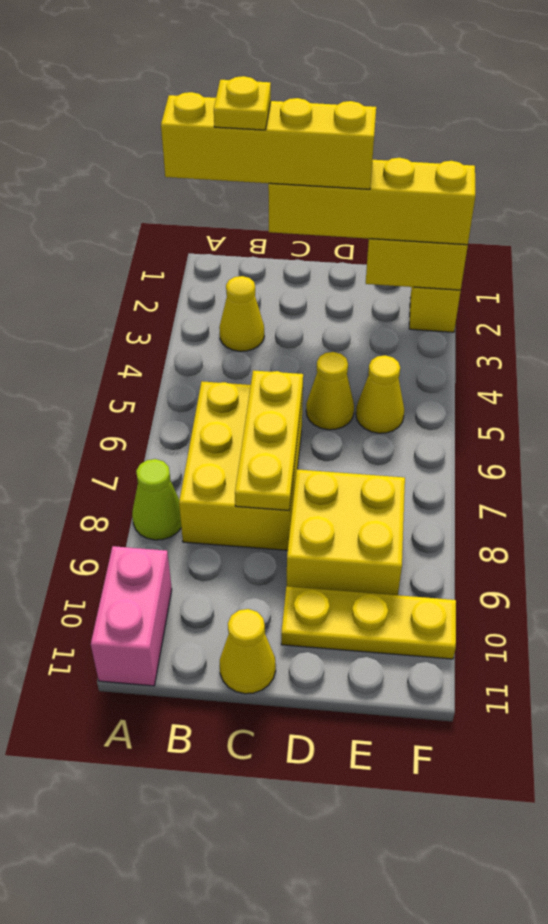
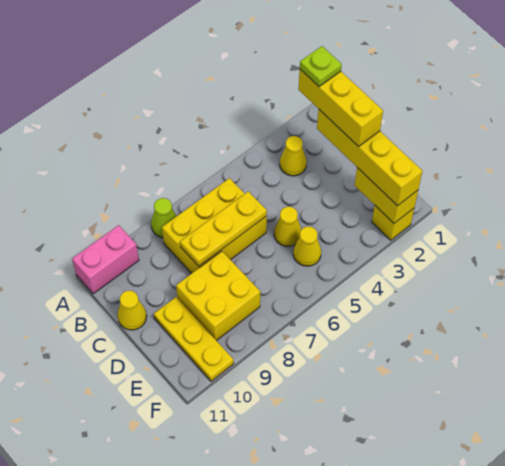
yellow 1x4 brick [161,92,376,189] -> yellow 1x3 brick [298,69,383,147]
yellow 1x1 plate [214,76,271,130] -> lime 1x1 plate [300,46,342,86]

